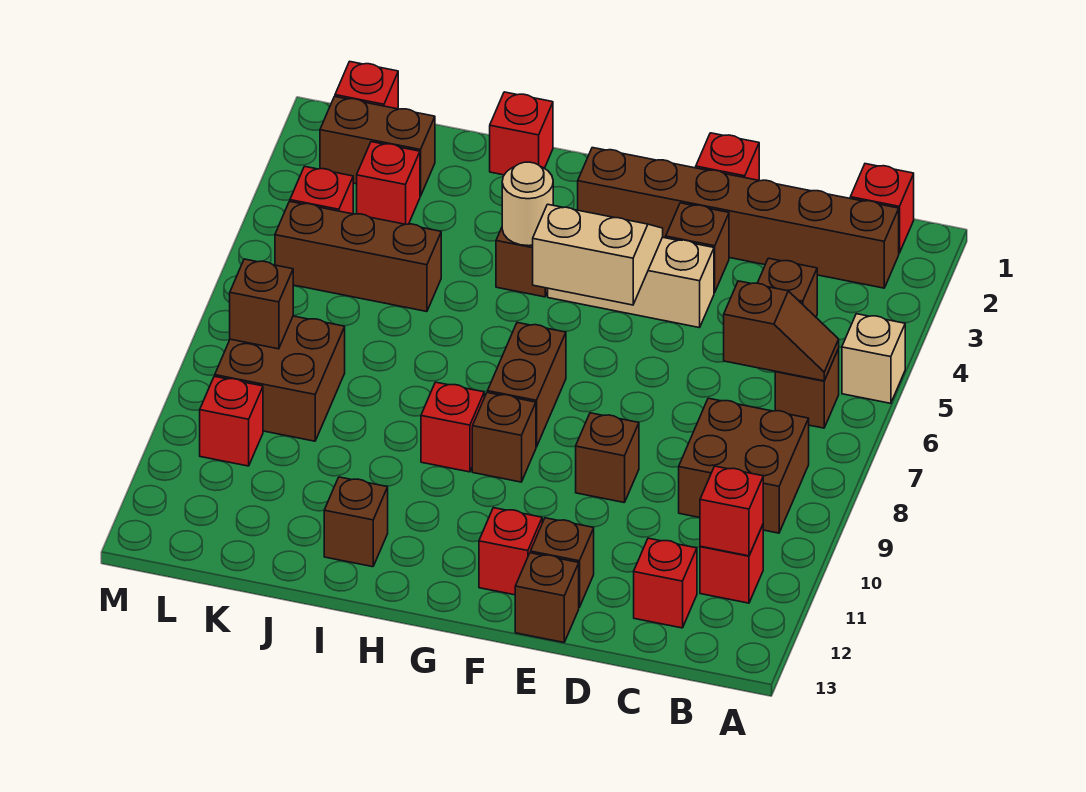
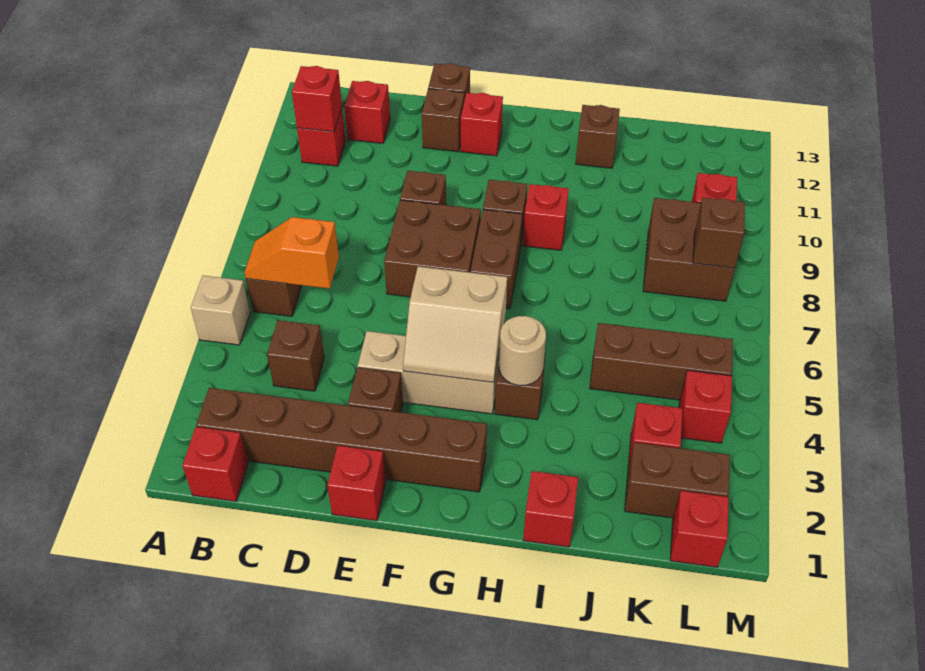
brown 1x2 slope [724,281,839,381] -> orange 1x2 slope [244,217,339,289]
brown 2x2 brick [679,398,809,533] -> brown 2x2 brick moved to [384,200,481,297]

